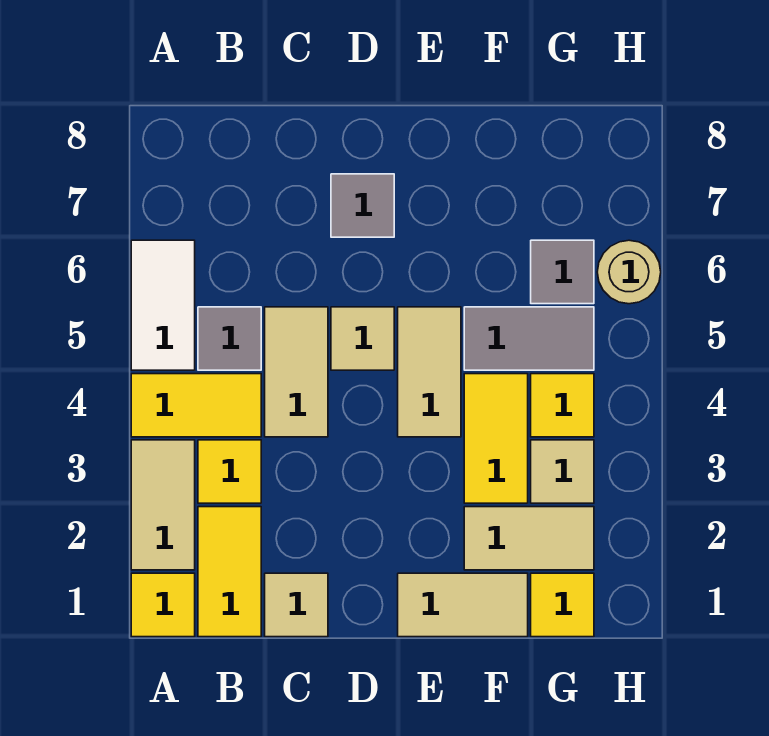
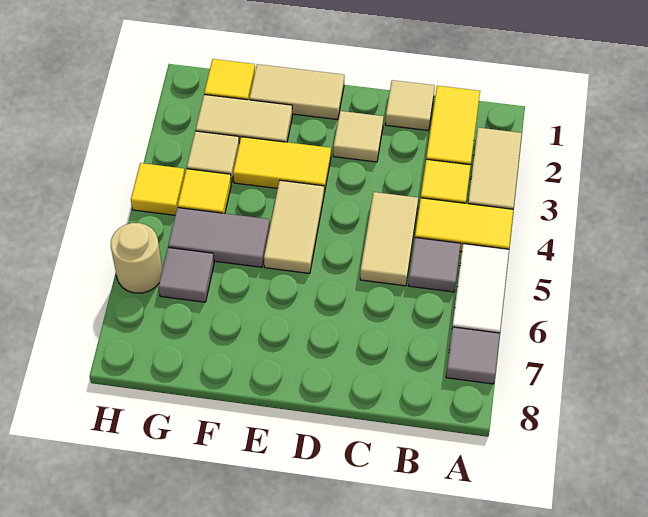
yellow 1x1 tile [131,573,195,637] -> yellow 1x1 tile moved to [131,163,185,215]
tan 1x1 tile [331,307,394,370] -> tan 1x1 tile moved to [333,111,383,162]
grey 1x1 tile [331,174,394,237] -> grey 1x1 tile moved to [446,327,500,384]
yellow 1x2 tile [464,374,528,503] -> yellow 1x2 tile turned to [233,137,331,193]

